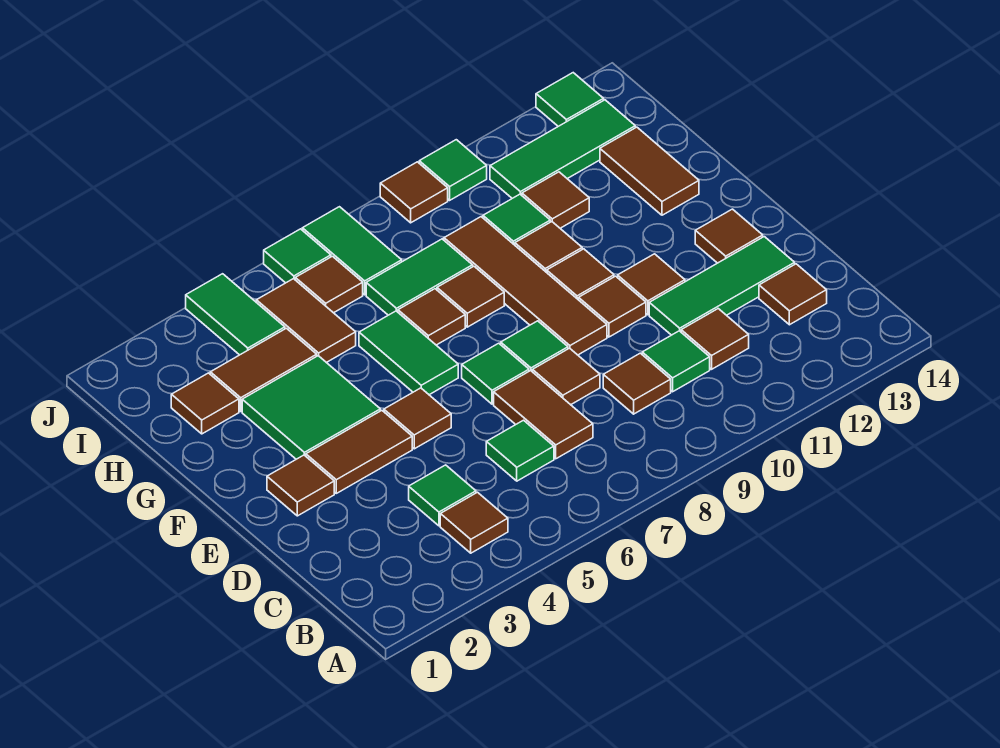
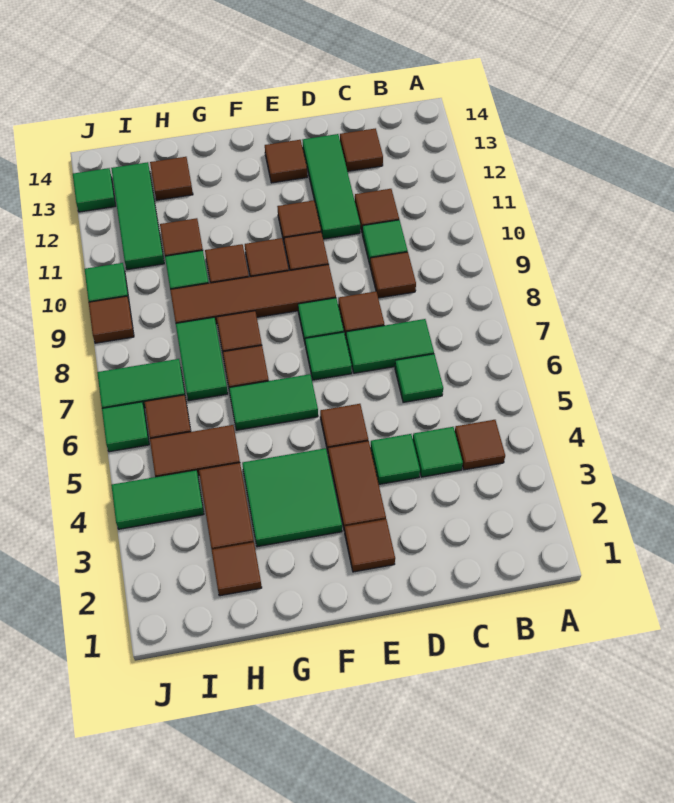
brown 1x2 tile [494,371,593,459] -> green 1x2 tile [346,319,434,373]
none -> green 1x1 tile [371,434,420,484]
brown 1x2 tile [600,127,699,215] -> brown 1x1 tile [150,157,193,200]

